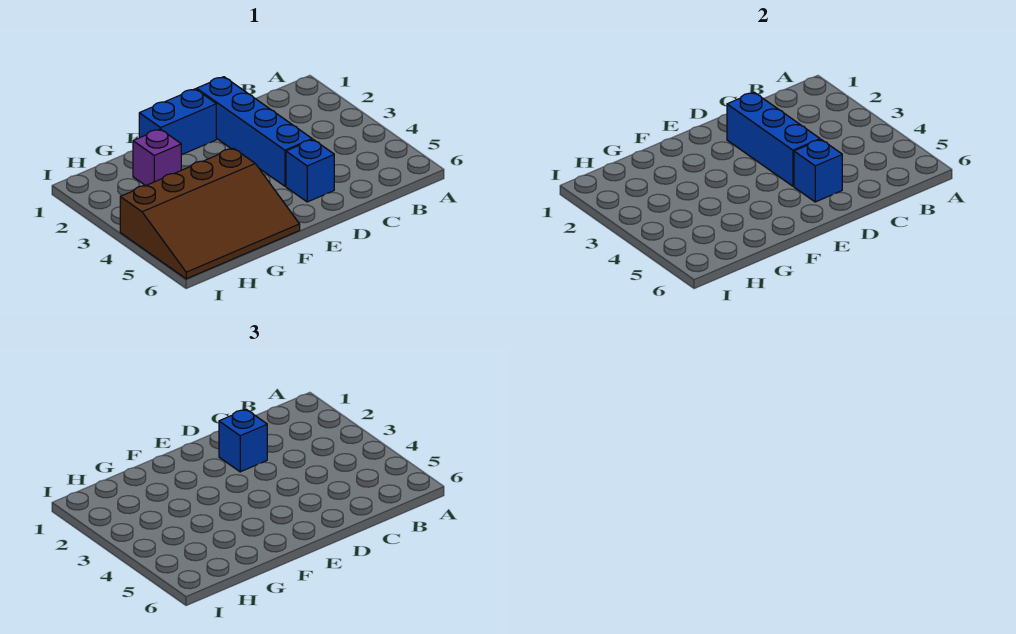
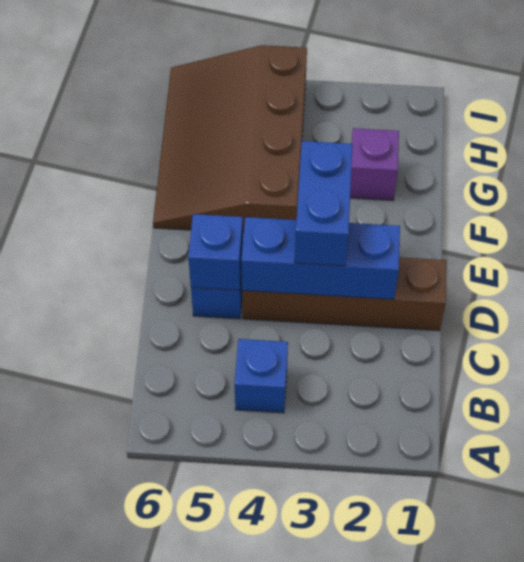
blue 1x4 brick [197,77,312,186] -> brown 1x4 brick [242,257,446,331]
blue 1x1 brick [219,409,267,472] -> blue 1x1 brick moved to [235,339,288,413]
blue 1x2 brick [139,89,216,155] -> blue 1x2 brick moved to [295,141,353,266]

